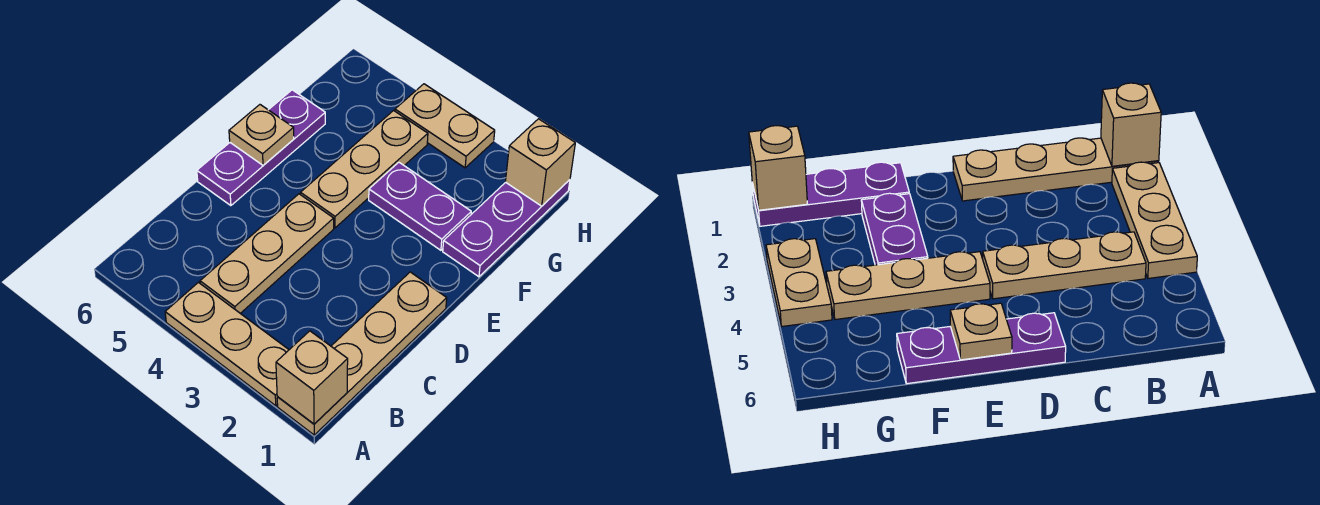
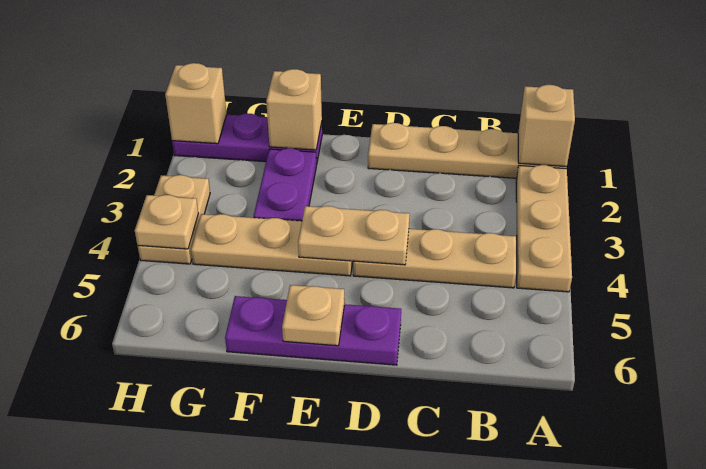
none -> tan 1x2 plate [298,206,410,265]
none -> tan 1x1 brick [266,69,322,150]
none -> tan 1x1 plate [135,195,198,249]

